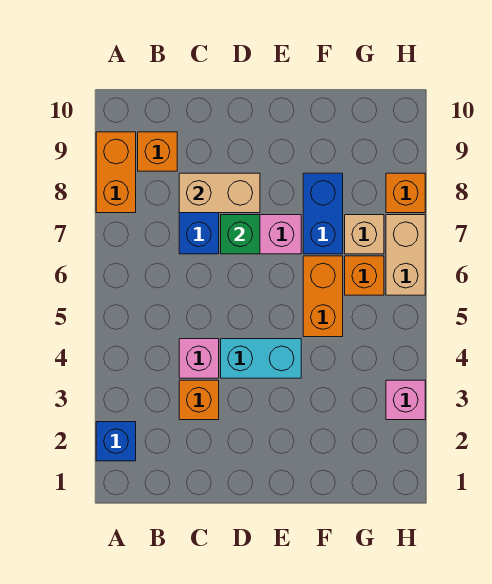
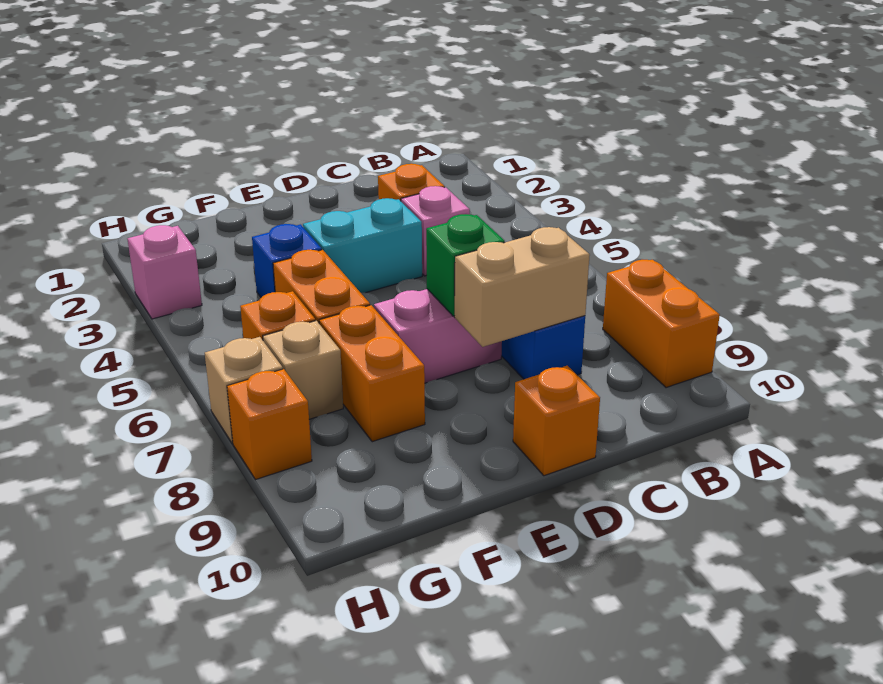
blue 1x1 brick [96,422,136,461] -> blue 1x1 brick moved to [252,224,322,297]
orange 1x1 brick [138,132,177,171] -> orange 1x1 brick moved to [513,366,600,476]
blue 1x2 brick [303,173,343,254] -> orange 1x2 brick [319,305,425,442]
tan 1x2 brick [386,215,425,295] -> tan 1x1 brick [205,337,283,443]

